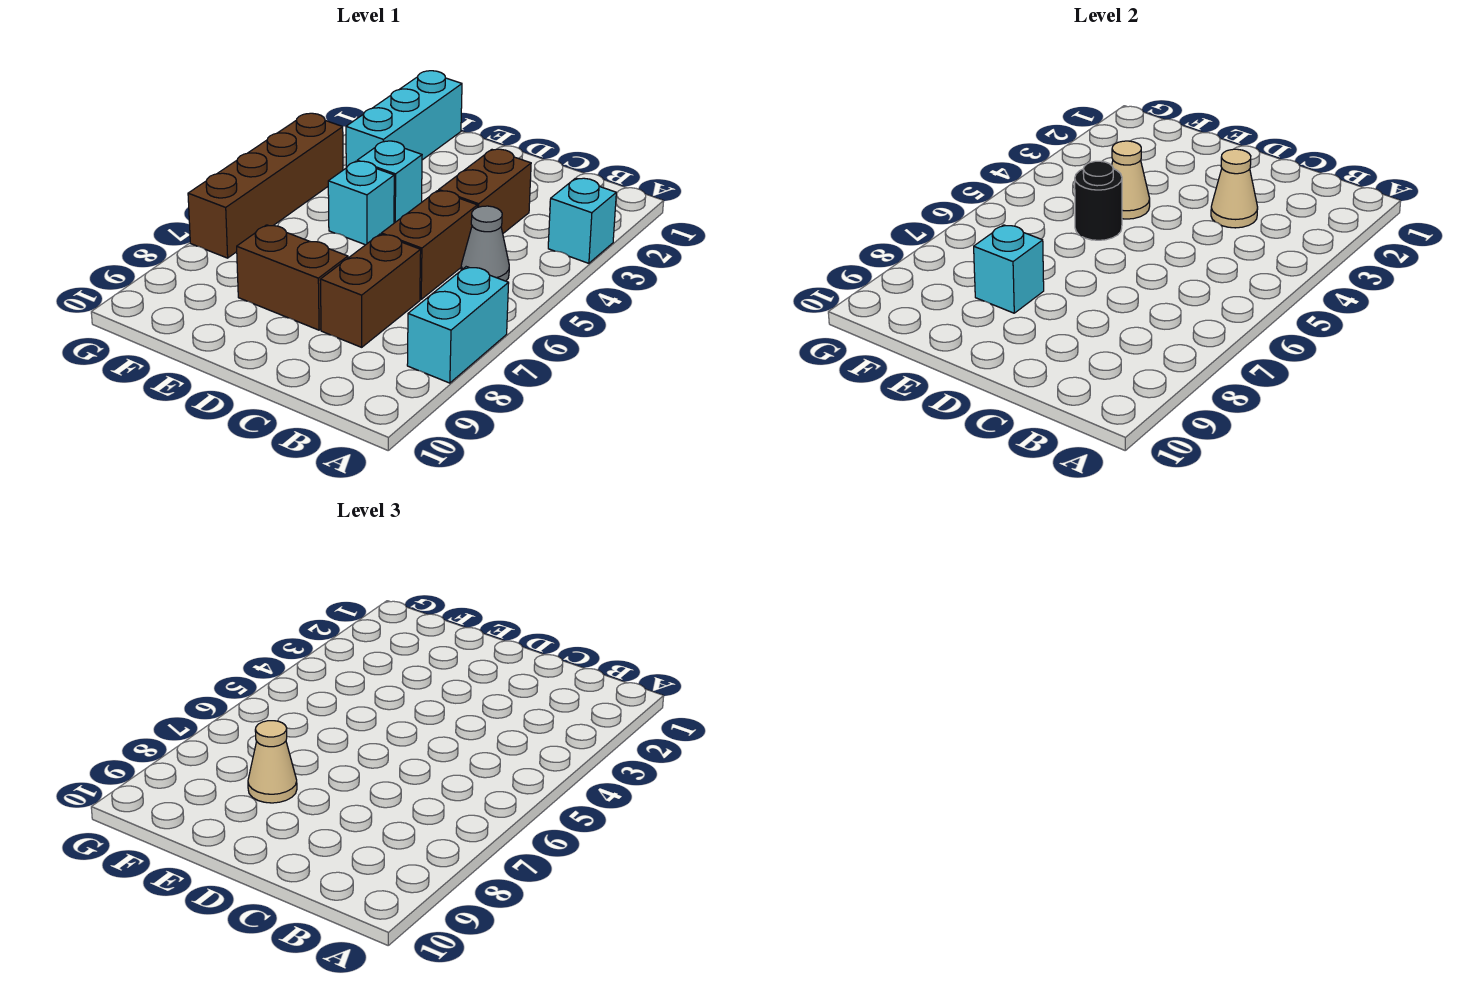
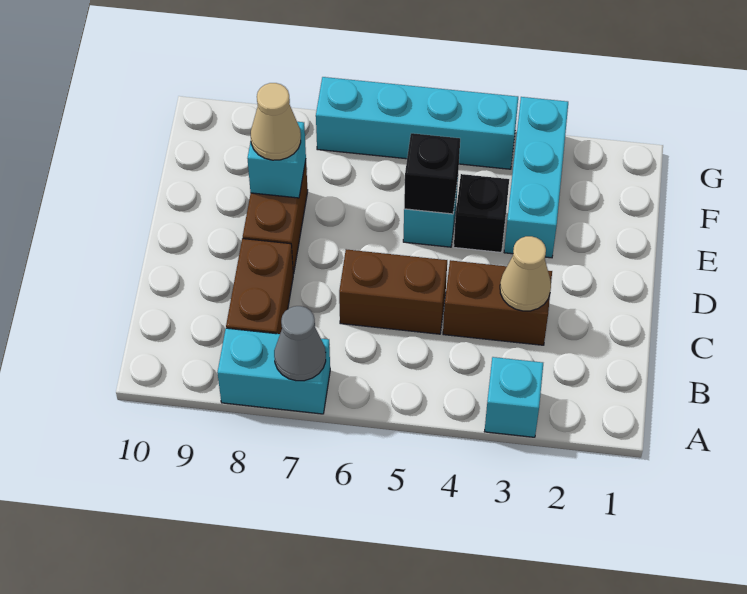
grey 1x1 cone [461,206,509,281] -> grey 1x1 cone moved to [274,306,326,381]
brown 1x2 brick [320,234,421,347] -> brown 1x2 brick turned to [226,239,293,334]
cyan 1x1 brick [357,141,422,223] -> black 1x1 brick [454,174,509,252]
tan 1x1 cone [1112,141,1150,219] -> none
black 1x1 round brick [1075,161,1122,240] -> black 1x1 brick [404,133,460,214]
cyan 1x3 brick [346,71,462,168] -> cyan 1x3 brick turned to [504,97,568,258]
brown 1x4 brick [188,113,343,258] -> cyan 1x4 brick [316,77,518,169]

